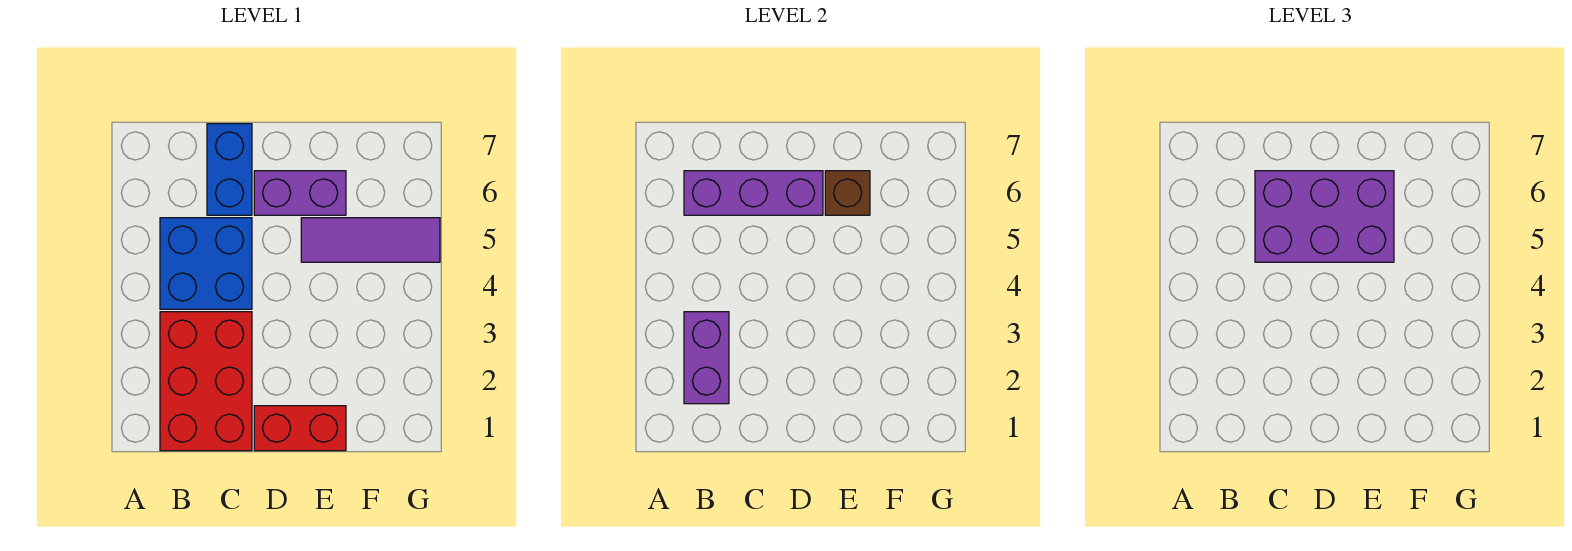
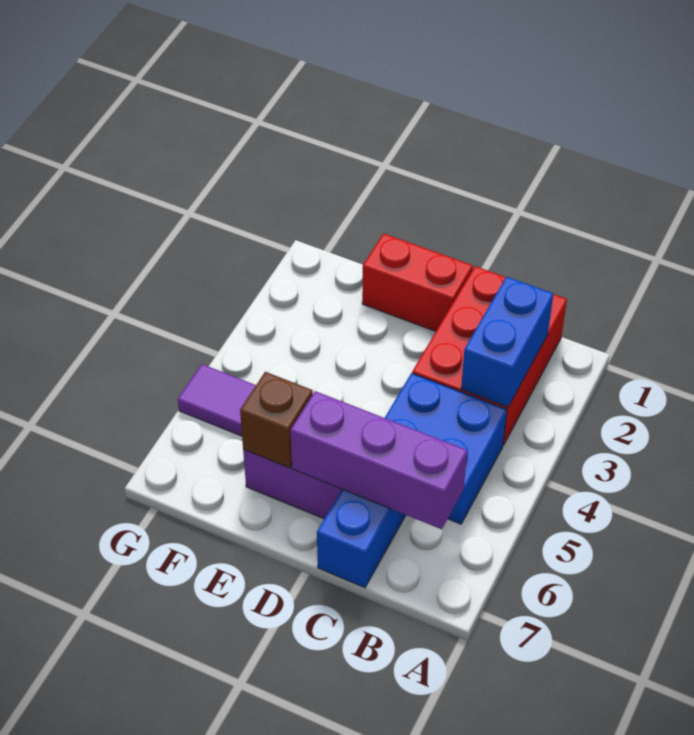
purple 1x2 brick [684,312,729,404] -> blue 1x2 brick [461,277,553,407]
purple 2x3 brick [1255,171,1394,262] -> none

